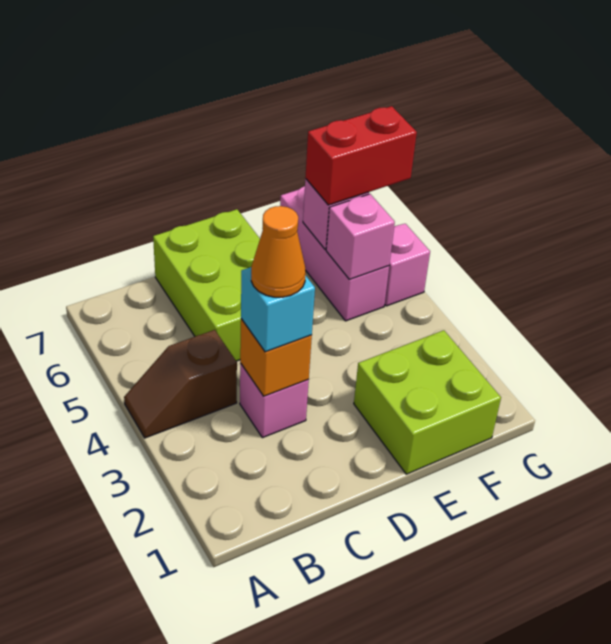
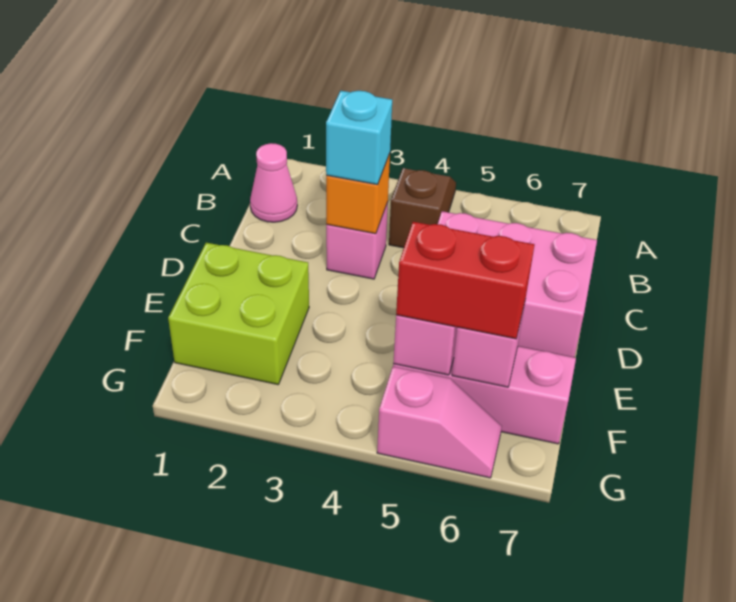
none -> pink 1x1 cone [250,143,297,222]
orange 1x1 cone [251,206,306,297] -> none
lime 2x3 brick [153,209,260,361] -> pink 2x3 brick [438,211,597,357]
red 1x2 brick [305,106,417,205] -> red 1x2 brick turned to [396,222,534,339]

